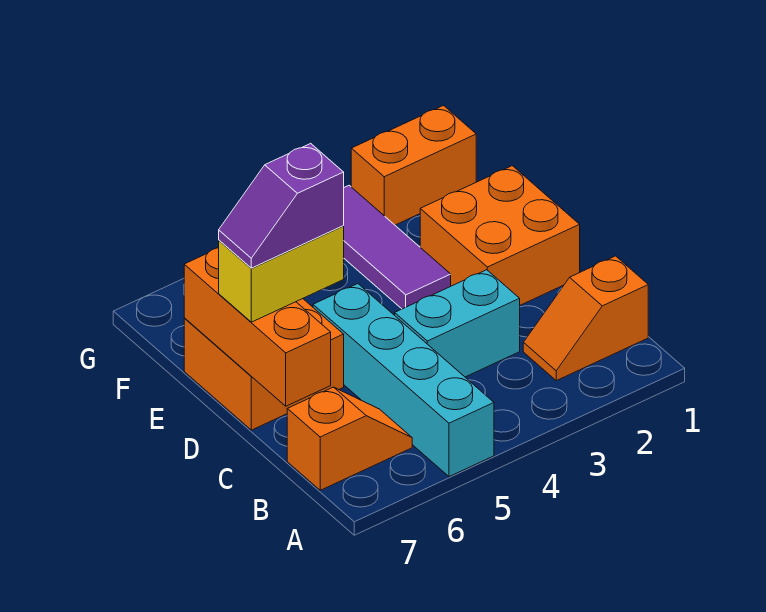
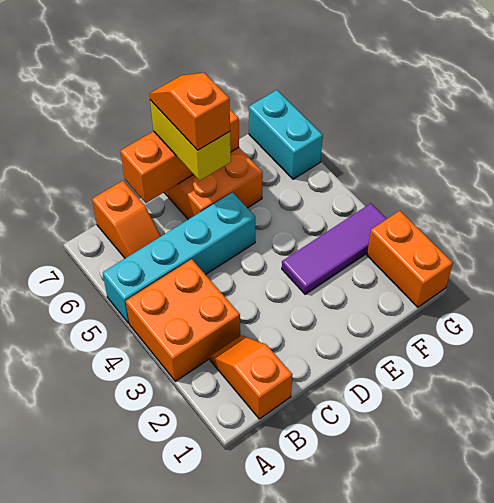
cyan 1x2 brick [395,270,520,377] -> cyan 1x2 brick moved to [249,90,323,179]
orange 2x2 brick [420,166,580,305] -> orange 2x2 brick moved to [126,259,240,381]
purple 1x2 slope [219,144,344,268] -> orange 1x2 slope [149,73,230,150]

